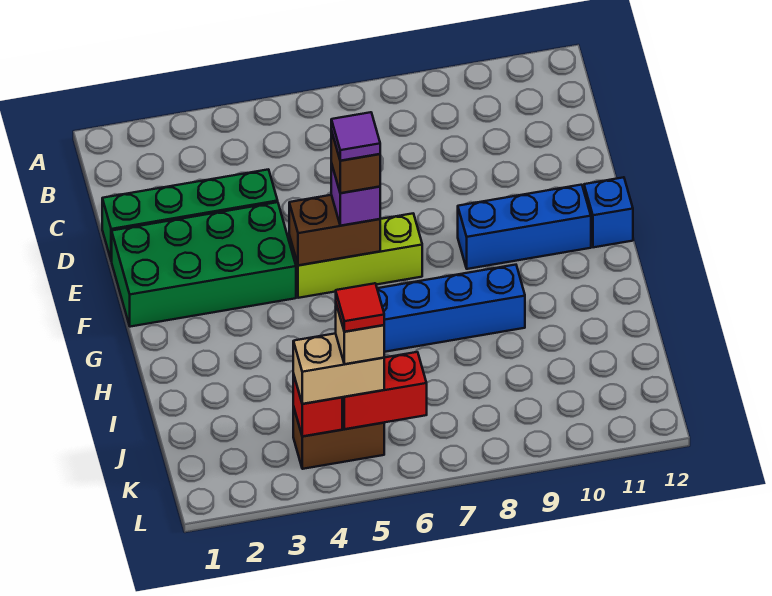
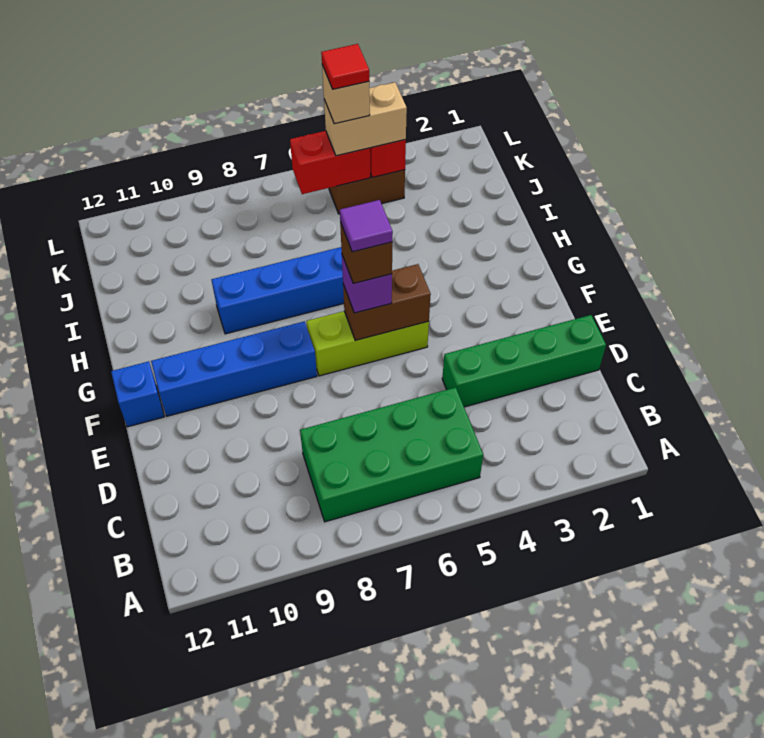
green 2x4 brick [112,202,296,327] -> green 2x4 brick moved to [300,387,483,522]
blue 1x3 brick [458,185,591,269] -> blue 1x4 brick [151,321,317,416]

